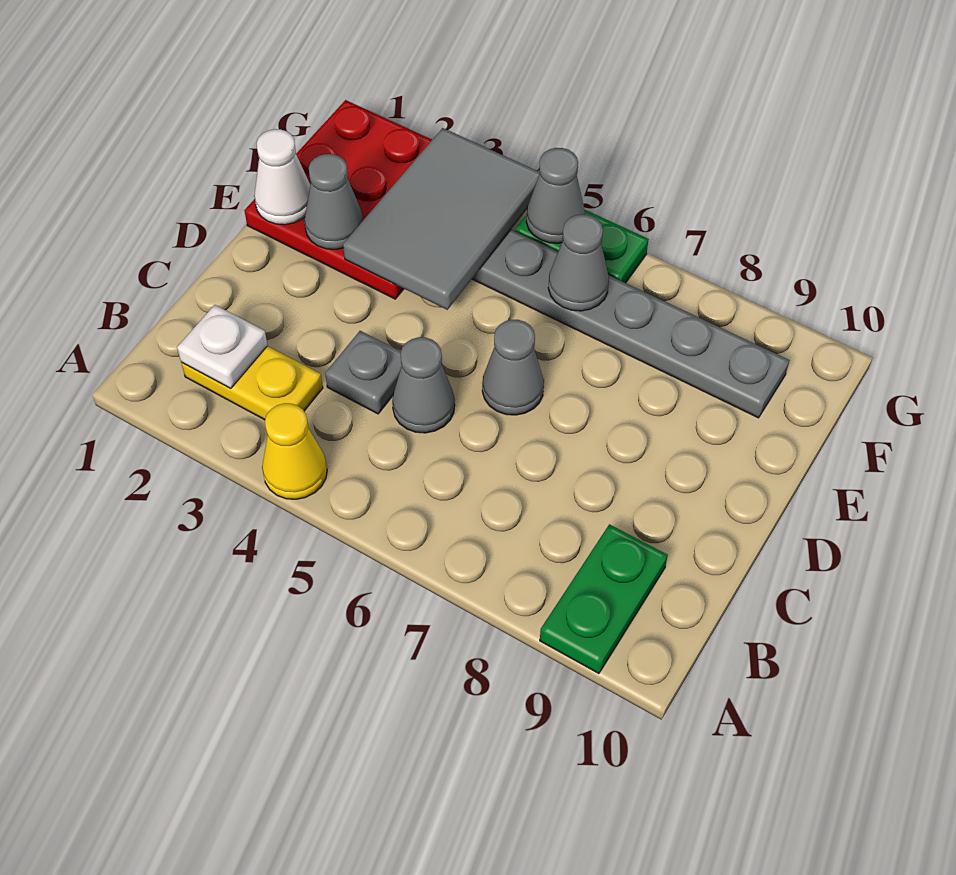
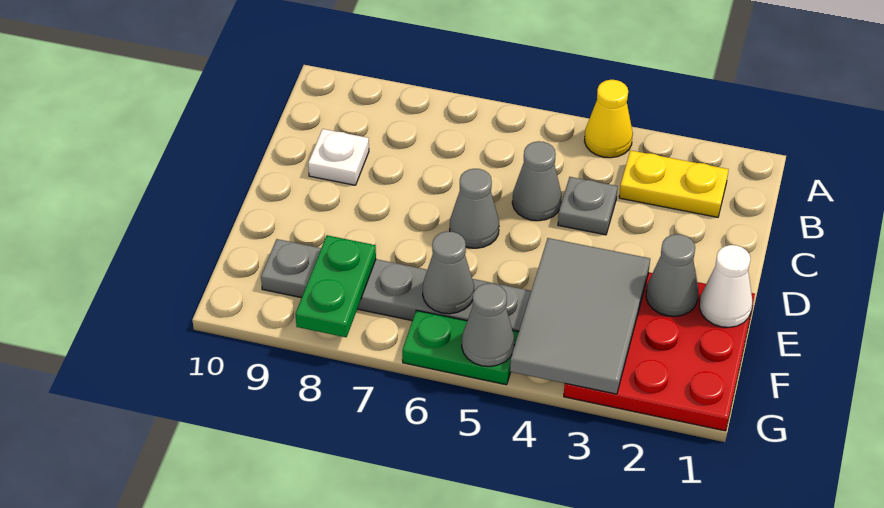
green 1x2 plate [540,524,668,674] -> green 1x2 plate moved to [296,235,376,337]
white 1x1 plate [177,305,268,388] -> white 1x1 plate moved to [308,129,369,185]

